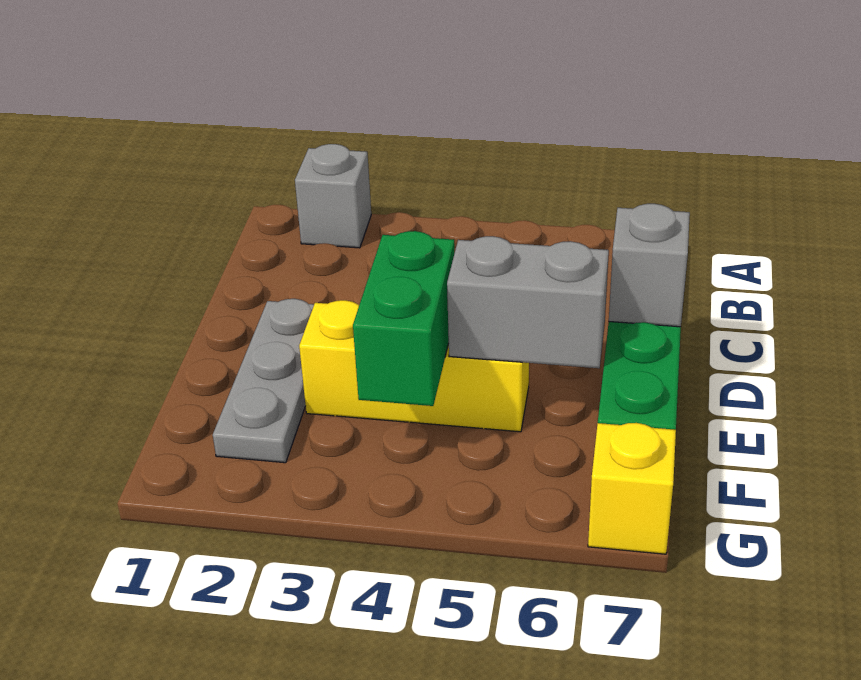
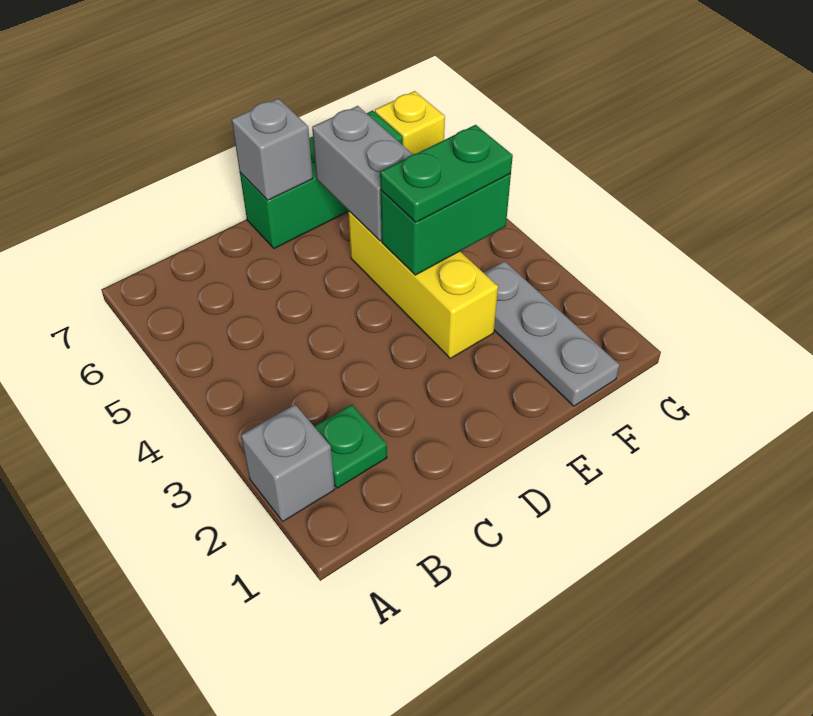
none -> green 1x1 plate [314,405,387,488]
grey 1x3 plate [213,299,314,463] -> grey 1x3 plate turned to [484,261,619,406]
none -> green 1x2 plate [380,125,513,222]

